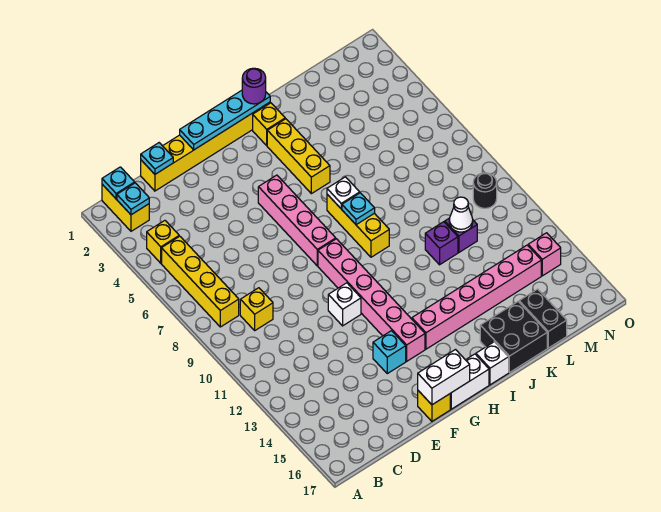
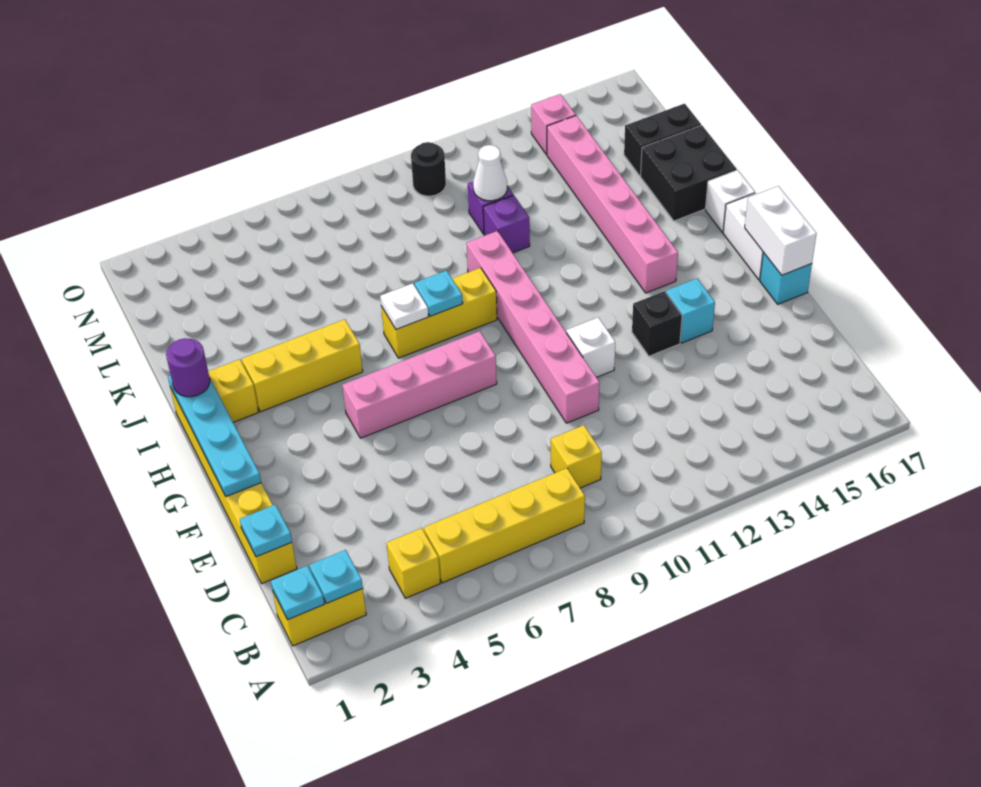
none -> black 1x1 brick [632,291,682,356]
yellow 1x1 brick [418,391,450,421] -> cyan 1x1 brick [760,253,812,304]
pink 1x6 brick [318,239,425,361] -> pink 1x6 brick turned to [466,231,600,423]

